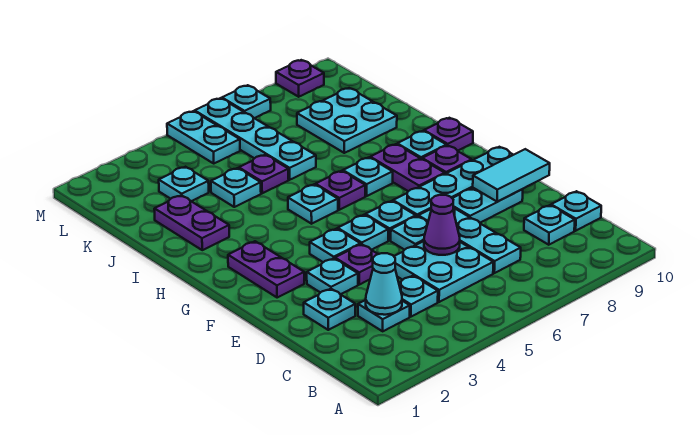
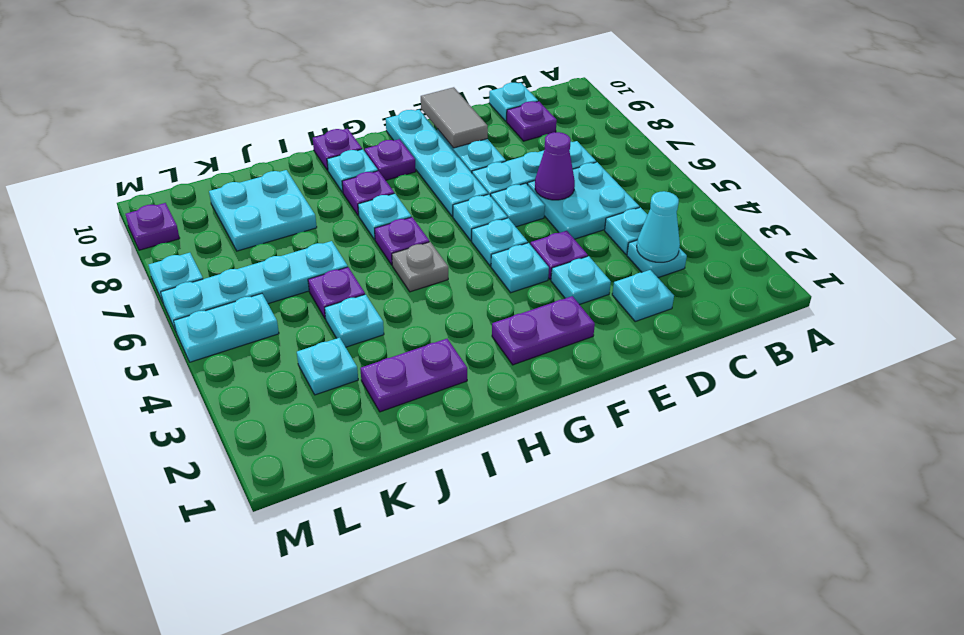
cyan 1x1 plate [524,205,575,245] -> purple 1x1 plate [507,101,557,141]
cyan 1x2 tile [473,149,550,201] -> grey 1x2 tile [421,87,488,148]
purple 1x2 plate [370,144,445,191] -> purple 1x1 plate [342,171,394,216]
cyan 1x1 plate [288,184,338,224] -> grey 1x1 plate [392,242,448,292]

